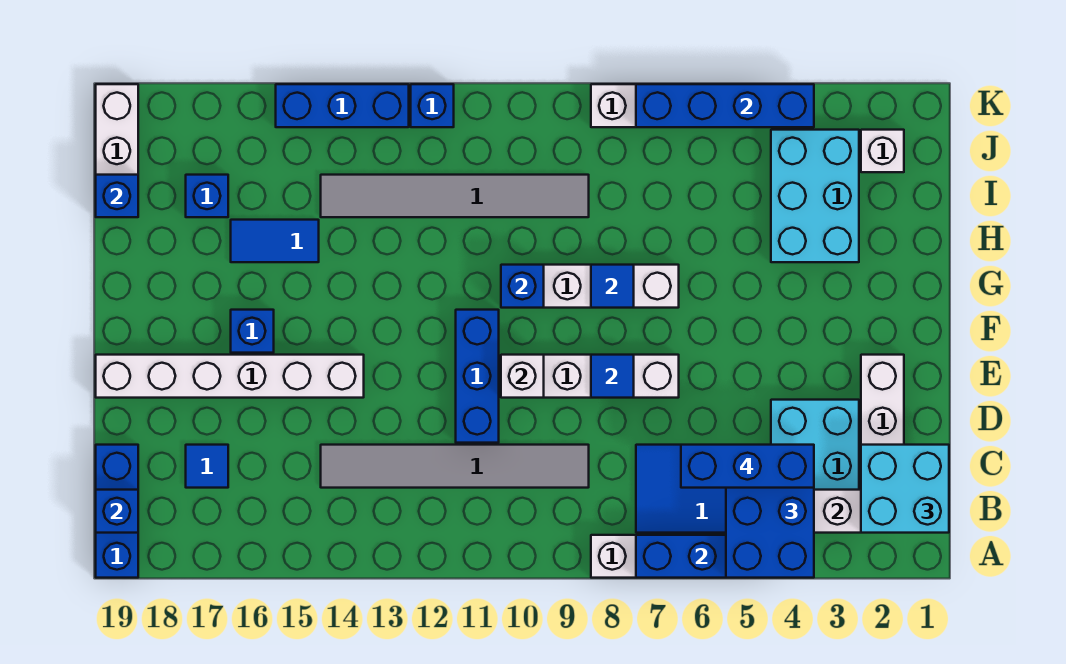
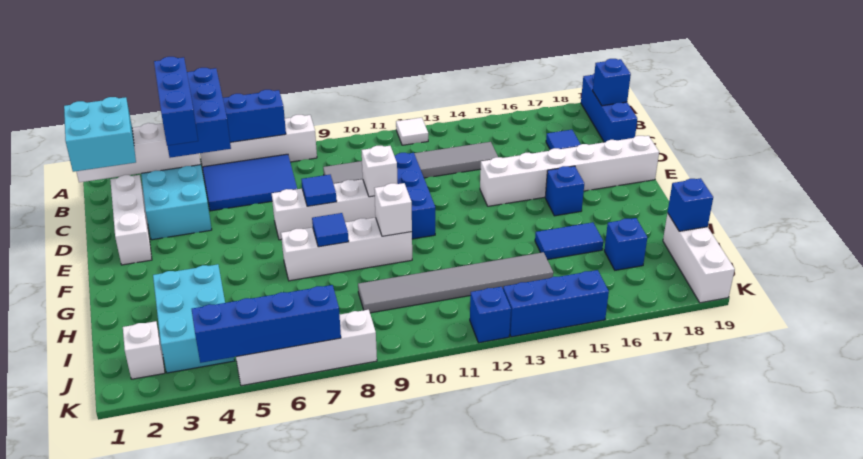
none -> white 1x1 tile [396,118,428,145]
blue 1x3 brick [681,445,814,488] -> blue 1x3 brick turned to [154,57,198,146]
blue 1x1 brick [501,265,544,308] -> white 1x1 brick [374,183,412,236]

